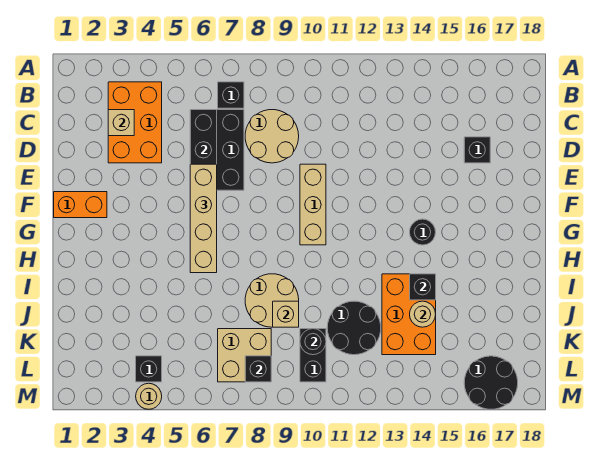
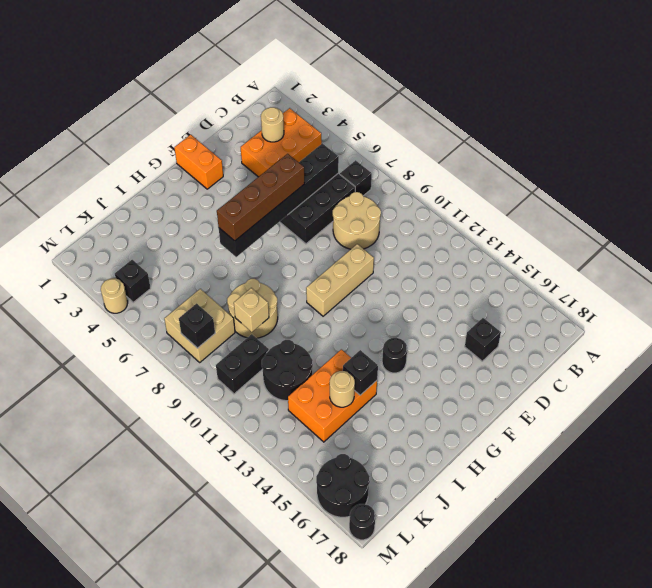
tan 1x1 brick [108,110,134,136] -> tan 1x1 round brick [261,107,284,142]
tan 1x4 brick [190,164,217,273] -> brown 1x4 brick [217,154,305,241]
black 1x1 round brick [300,329,326,355] -> black 1x1 round brick moved to [349,504,375,540]

